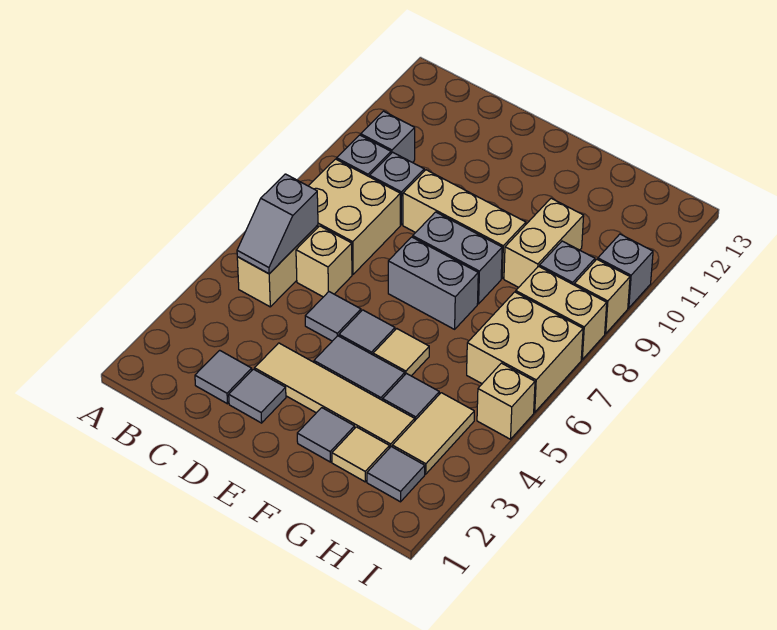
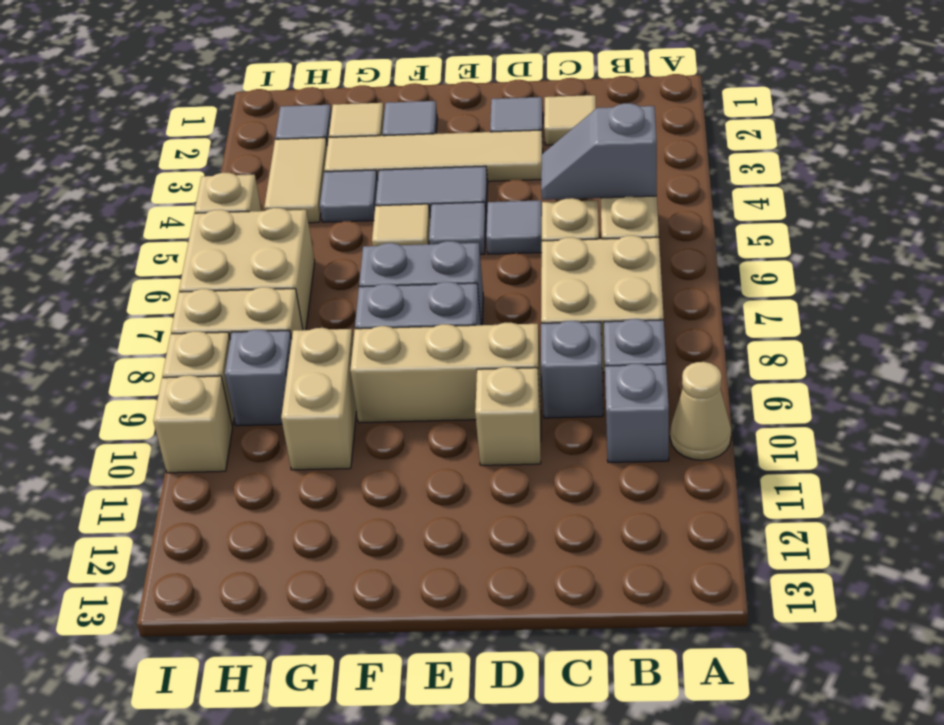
none -> tan 1x1 cone [670,362,731,460]
grey 1x2 slope [237,174,318,274] -> grey 1x2 slope turned to [541,103,657,200]
grey 1x1 tile [195,350,252,404] -> tan 1x1 tile [544,95,596,145]
none -> tan 1x1 brick [475,367,541,465]
grey 1x1 brick [598,234,653,308] -> tan 1x1 brick [153,375,233,473]

